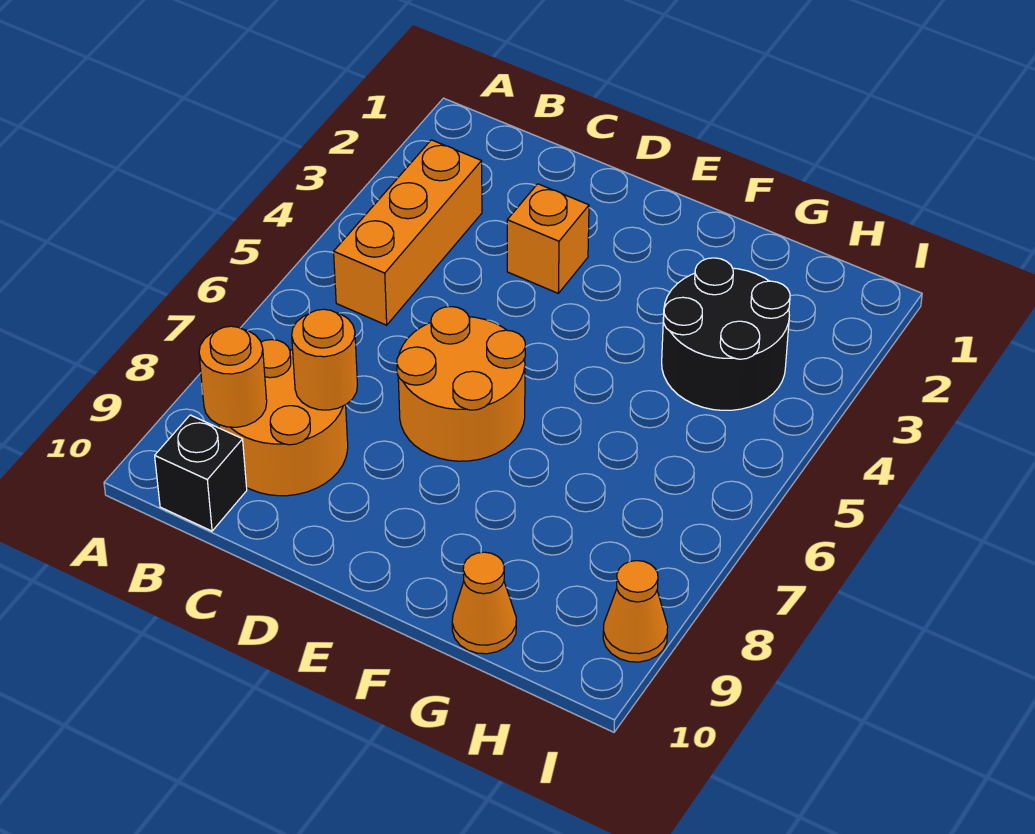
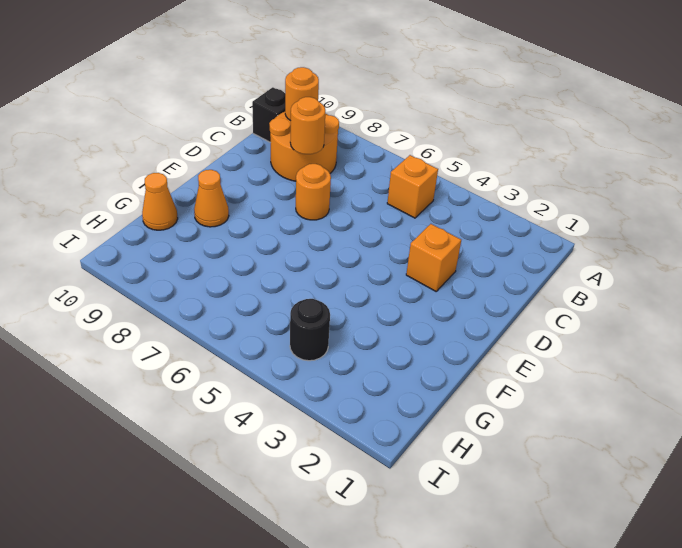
orange 1x3 brick [334,140,482,325] -> orange 1x1 brick [387,155,438,218]
orange 2x2 round brick [397,307,525,461] -> orange 1x1 round brick [296,164,331,220]
black 2x2 round brick [662,258,790,410] -> black 1x1 round brick [290,299,330,361]
orange 1x1 cone [603,561,668,662] -> orange 1x1 cone moved to [194,170,229,227]

